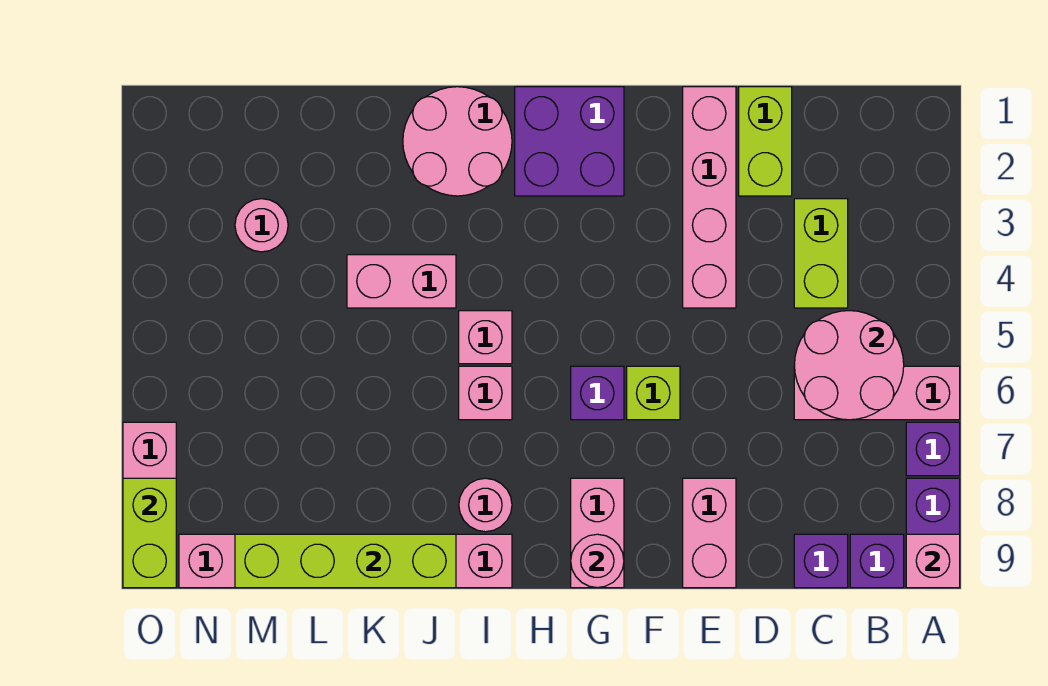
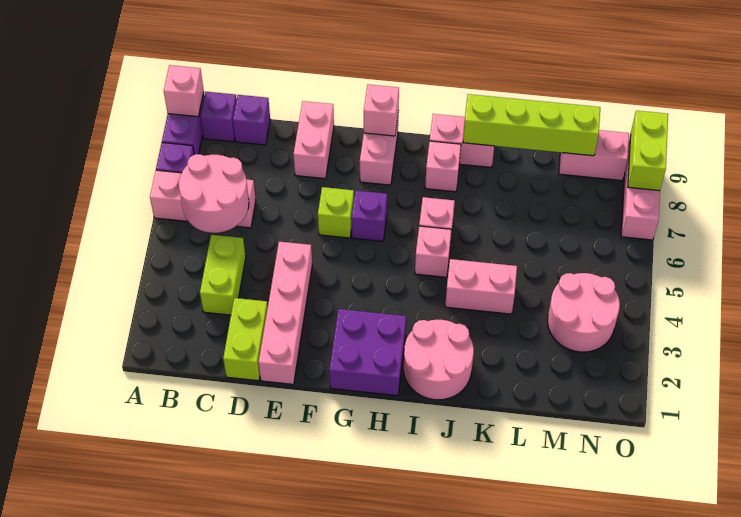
pink 1x1 round brick [571,534,624,588] -> pink 1x1 brick [364,84,399,136]
pink 1x1 round brick [459,478,512,532] -> pink 1x1 brick [425,141,461,192]
pink 1x1 round brick [235,199,288,252] -> pink 2x2 round brick [548,273,620,352]

